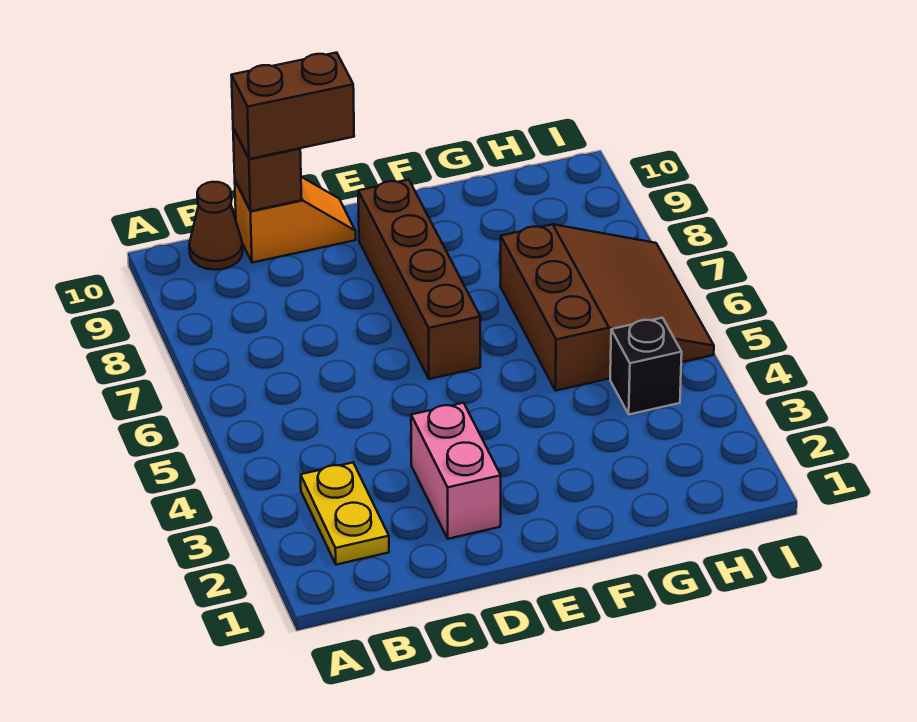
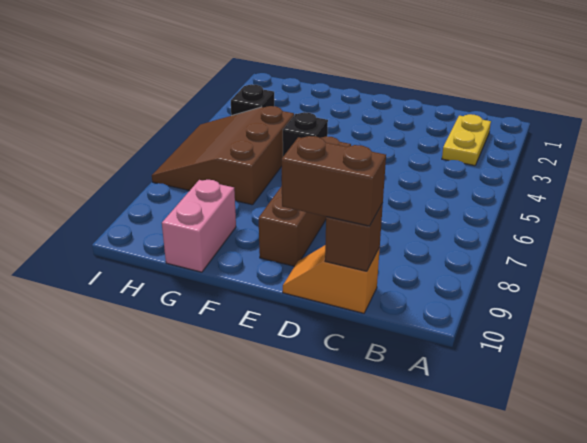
brown 1x1 cone [189,182,243,270] -> none
pink 1x2 brick [411,403,501,539] -> pink 1x2 brick moved to [162,180,236,272]
none -> black 1x1 brick [283,112,328,156]

